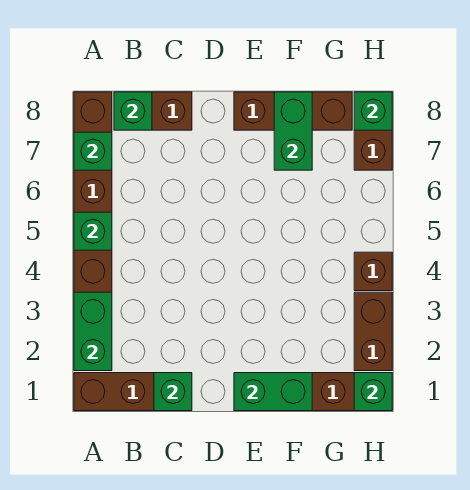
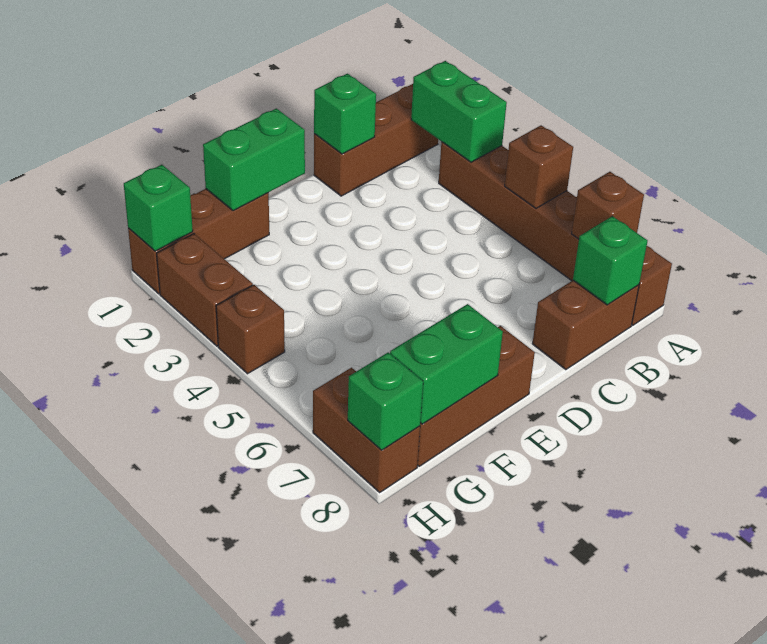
green 1x1 brick [74,212,112,250] -> brown 1x1 brick [505,125,573,208]
green 1x1 brick [74,132,112,170] -> brown 1x1 brick [572,172,644,239]
green 1x2 brick [274,92,312,170] -> green 1x2 brick turned to [390,304,503,424]

